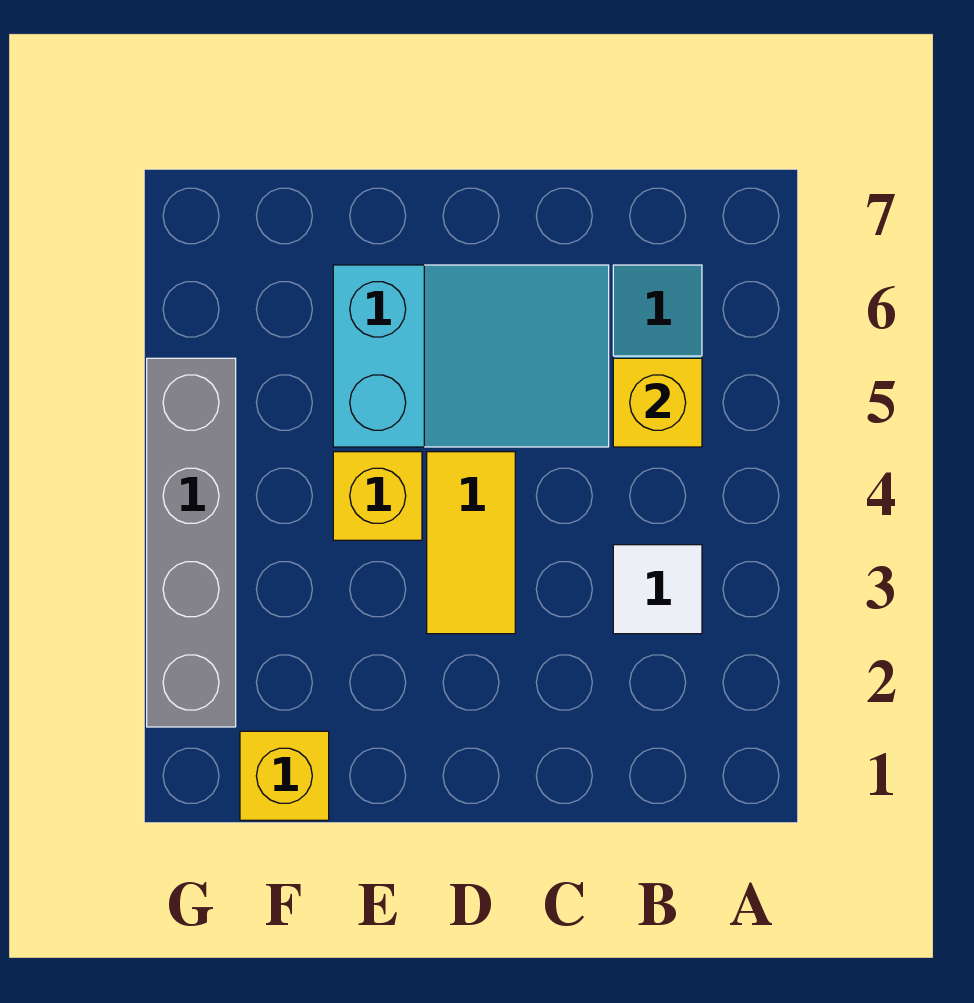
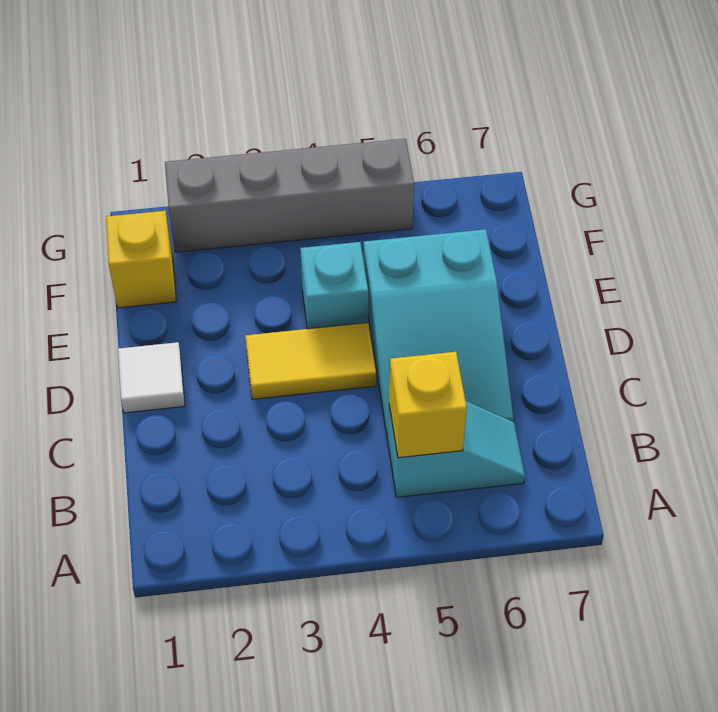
white 1x1 tile [613,545,702,634] -> white 1x1 tile moved to [118,342,185,413]
yellow 1x1 brick [333,452,422,540] -> cyan 1x1 brick [300,242,368,329]

